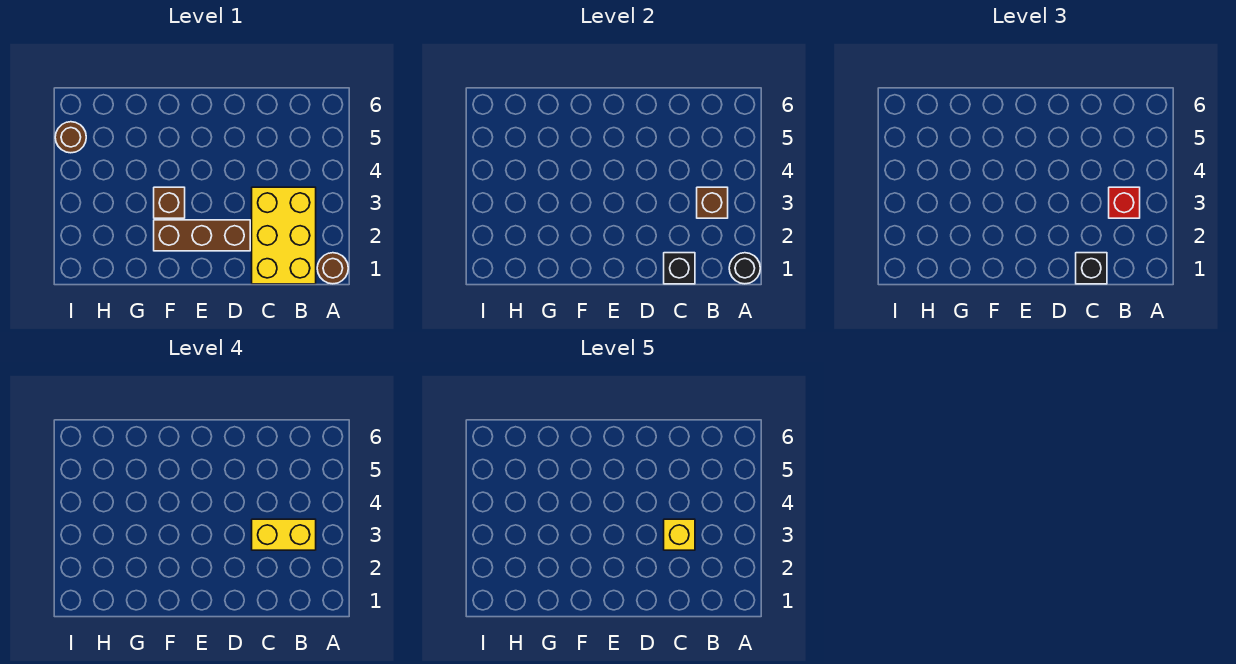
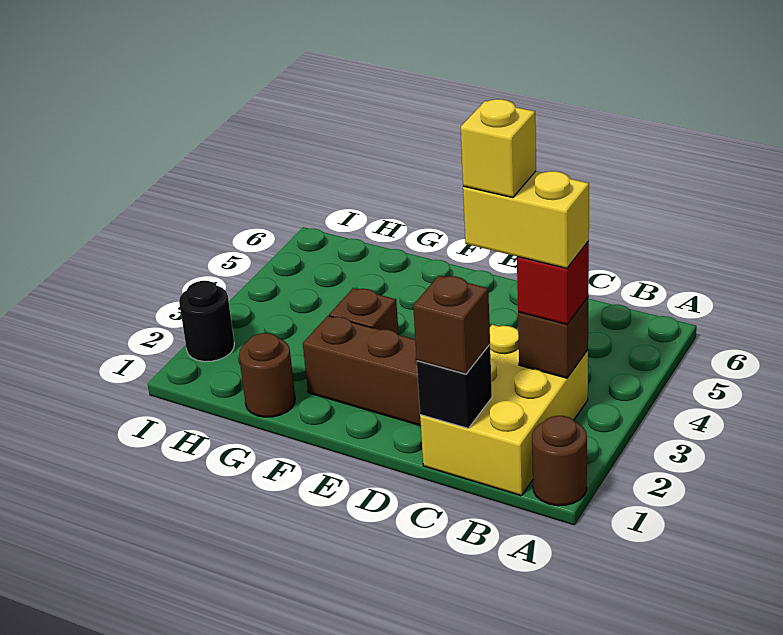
black 1x1 round brick [729,253,760,284] -> black 1x1 round brick moved to [179,281,234,362]
black 1x1 brick [1076,253,1107,284] -> brown 1x1 brick [413,276,490,374]
brown 1x1 round brick [55,122,86,153] -> brown 1x1 round brick moved to [239,333,295,417]

